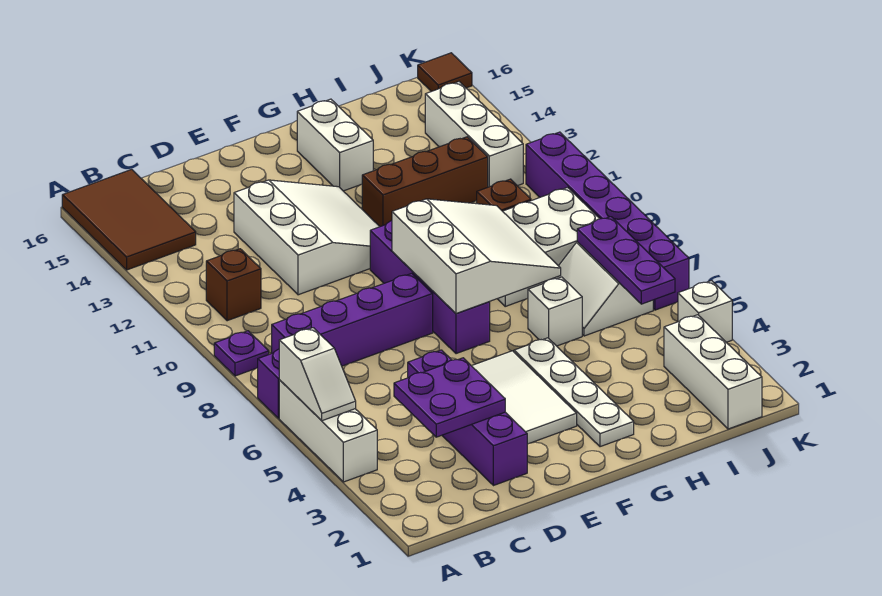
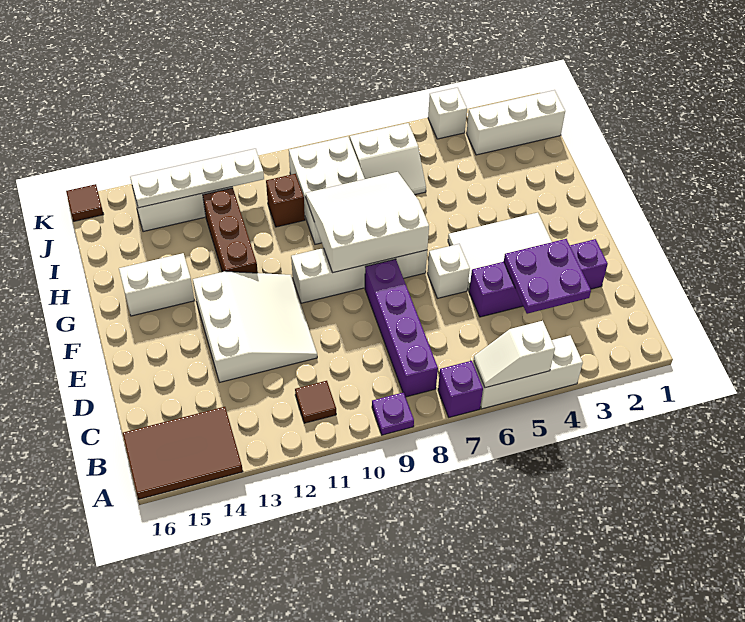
white 1x2 slope [279,328,356,421] -> white 1x2 slope turned to [474,321,555,388]
brown 1x1 brick [206,249,261,321] -> brown 1x1 tile [295,381,336,423]
white 3x3 slope [234,180,380,295] -> white 3x3 slope turned to [193,271,317,382]
purple 1x4 brick [370,221,490,354] -> white 1x4 brick [291,248,427,303]
white 1x4 plate [514,338,634,447] -> white 1x4 plate moved to [130,149,264,208]
white 1x1 brick [528,277,582,346] -> white 1x1 brick moved to [428,244,470,298]
purple 1x3 plate [577,217,675,304] -> none
purple 1x6 brick [526,132,689,310] -> none

